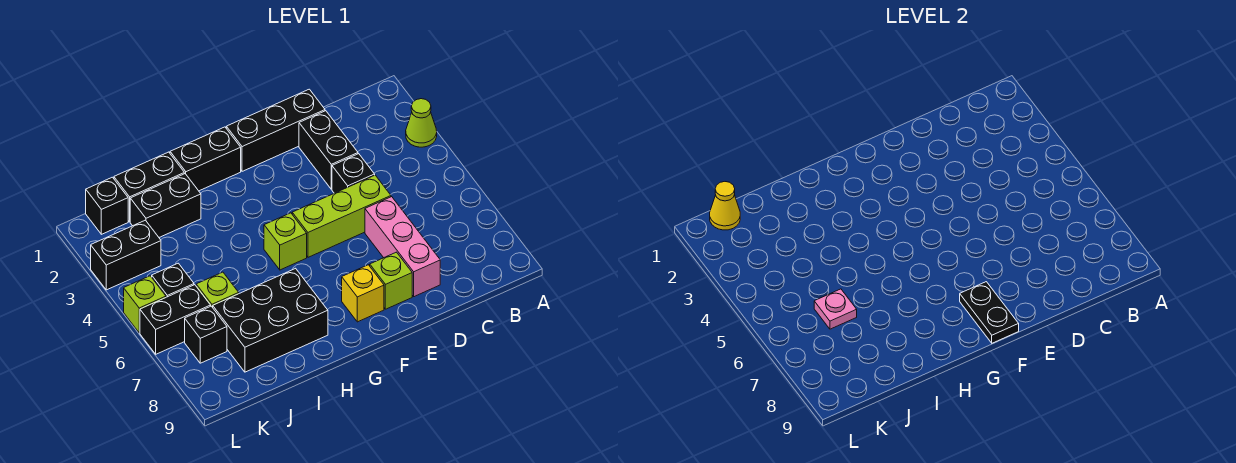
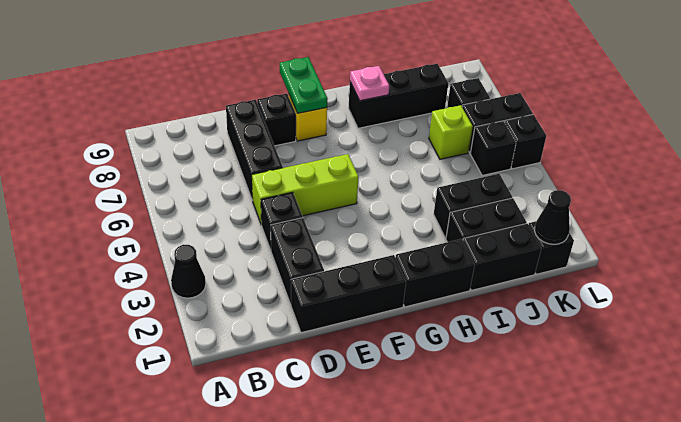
lime 1x1 cone [406,99,437,147] -> black 1x1 cone [171,245,206,298]
pink 1x3 brick [365,197,440,297] -> black 1x3 brick [226,100,283,200]
lime 1x1 brick [370,252,412,309] -> black 1x1 brick [257,94,296,146]
black 1x2 plate [960,282,1019,343] -> green 1x2 plate [280,57,328,113]
lime 1x1 brick [264,213,307,270] -> none
black 2x3 brick [213,268,328,372] -> black 1x3 brick [348,64,448,128]
pink 1x1 plate [814,289,857,329] -> pink 1x1 plate moved to [350,66,389,101]
yellow 1x1 cone [710,182,740,230] -> black 1x1 cone [535,190,571,244]
black 1x2 brick [91,220,161,290] -> black 1x2 brick moved to [434,174,512,238]
lime 1x1 brick [124,276,166,333] -> black 1x1 brick [505,115,546,169]

